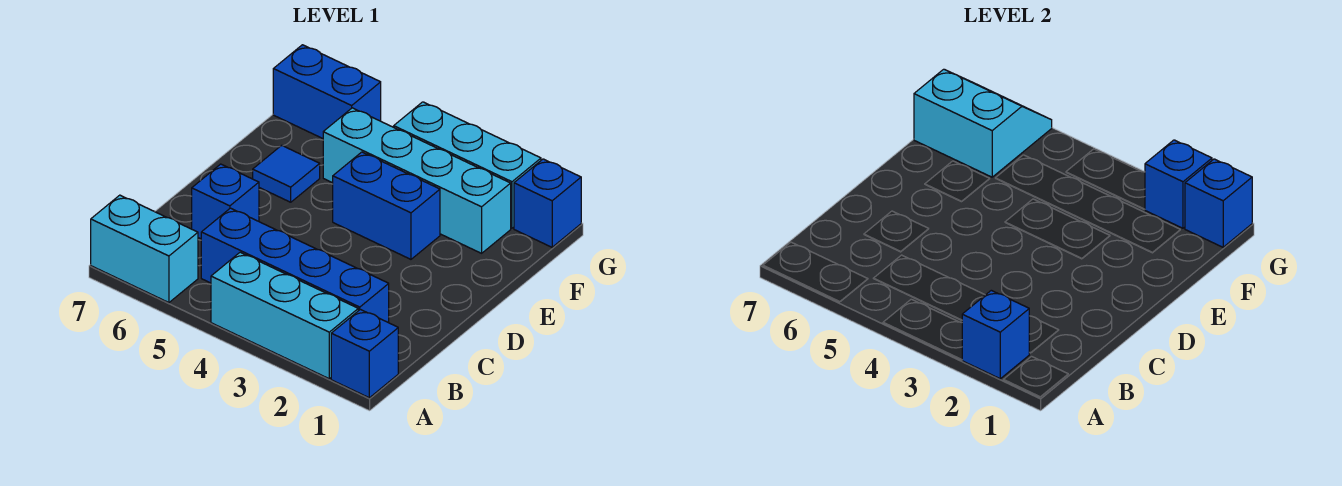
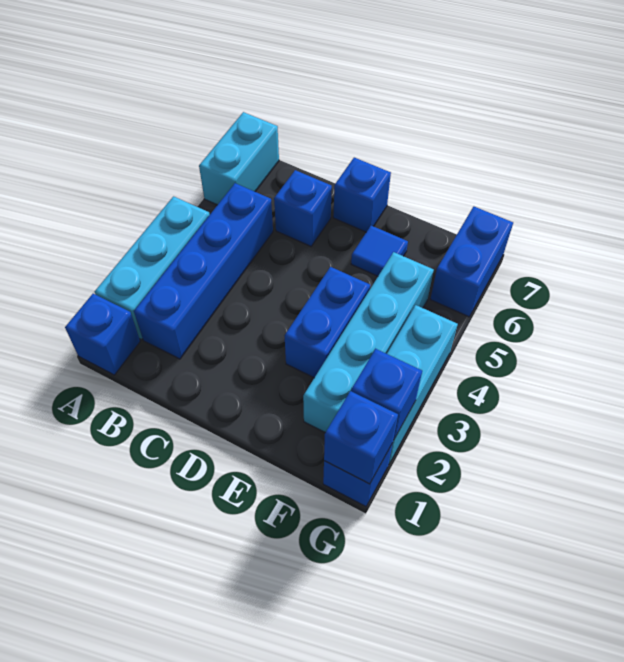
blue 1x1 brick [962,290,1030,379] -> blue 1x1 brick moved to [333,158,391,232]
cyan 2x2 slope [914,69,1052,177] -> none

